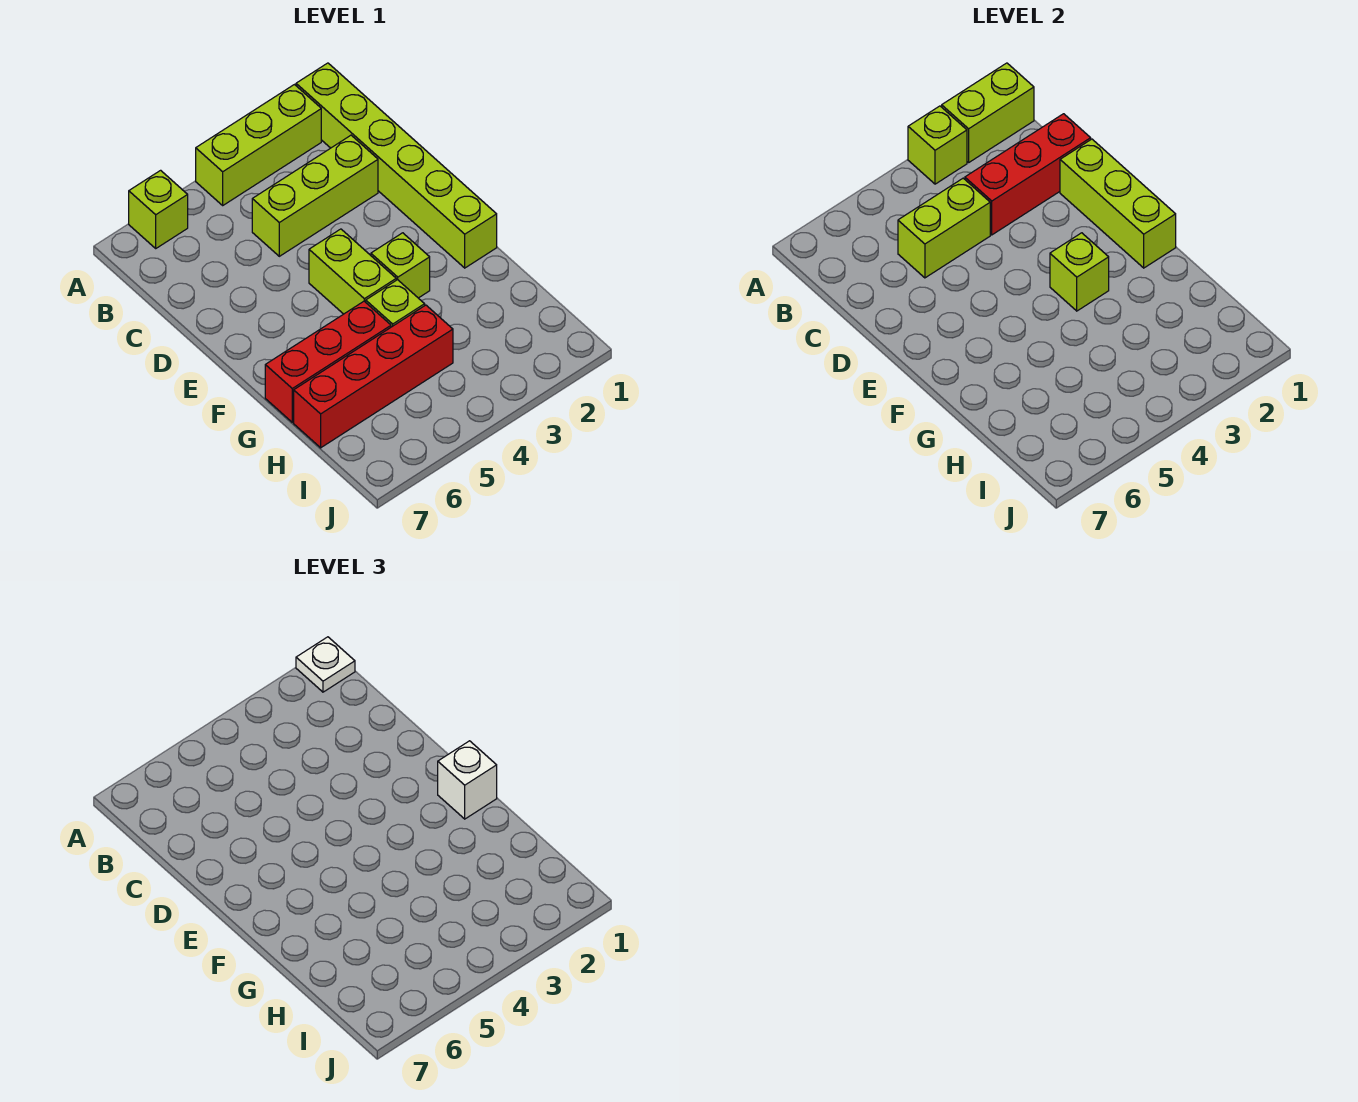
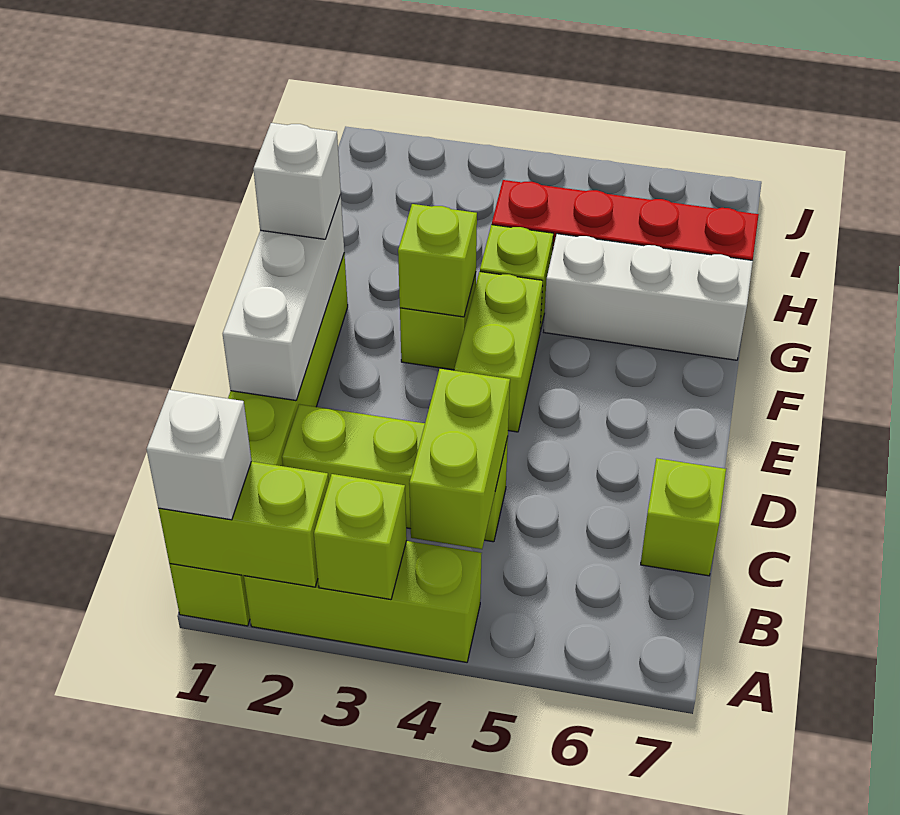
white 1x1 plate [296,637,355,692] -> white 1x1 brick [147,390,252,520]
lime 1x1 brick [129,170,188,248] -> lime 1x1 brick moved to [641,458,726,576]
red 1x3 brick [965,114,1091,235] -> none
lime 1x2 brick [898,178,990,278] -> lime 1x2 brick turned to [409,369,510,549]
lime 1x3 brick [1060,139,1176,268] -> white 1x3 brick [223,195,344,401]
red 1x3 brick [265,301,391,422] -> white 1x3 brick [544,234,753,360]

